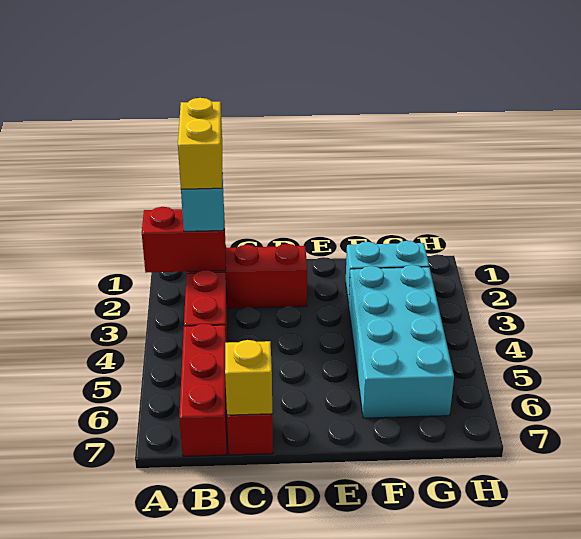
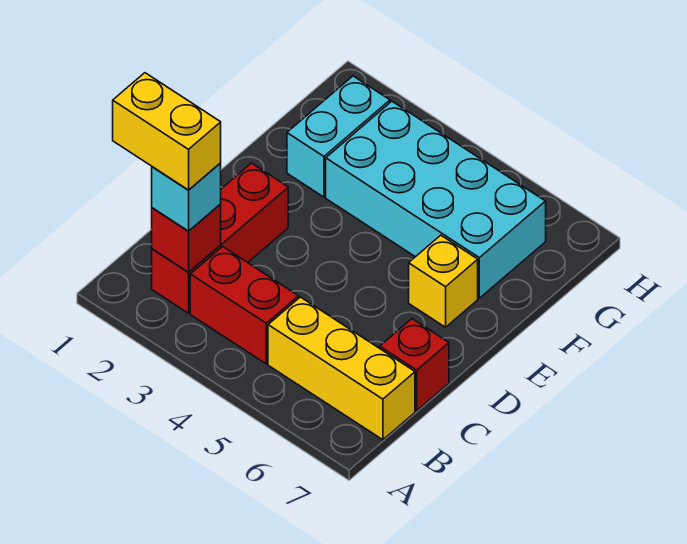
red 1x2 brick [142,207,226,273] -> red 1x1 brick [152,204,221,272]
red 1x3 brick [179,323,227,456] -> yellow 1x3 brick [268,297,415,440]
yellow 1x1 brick [225,340,272,415] -> yellow 1x1 brick moved to [409,235,478,327]

